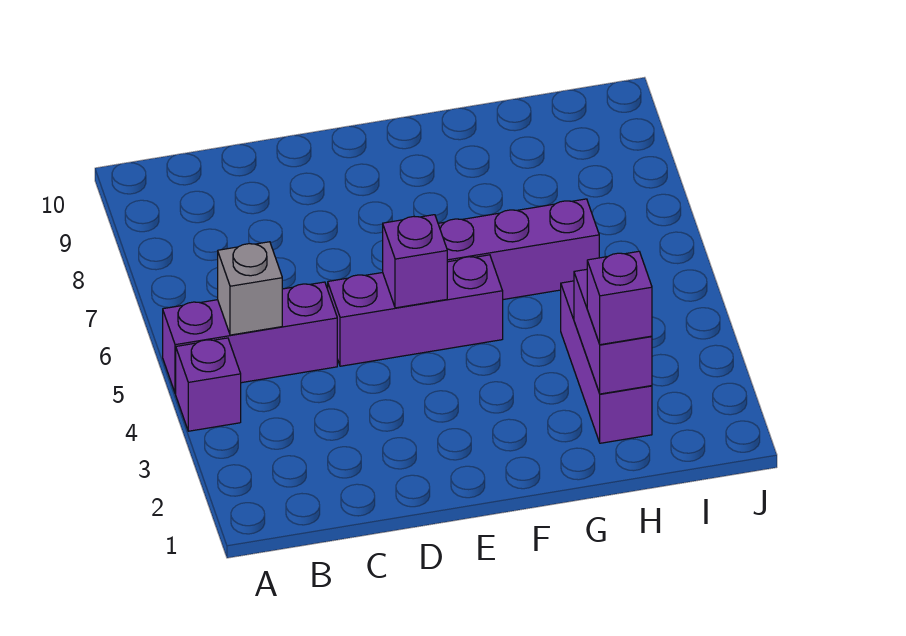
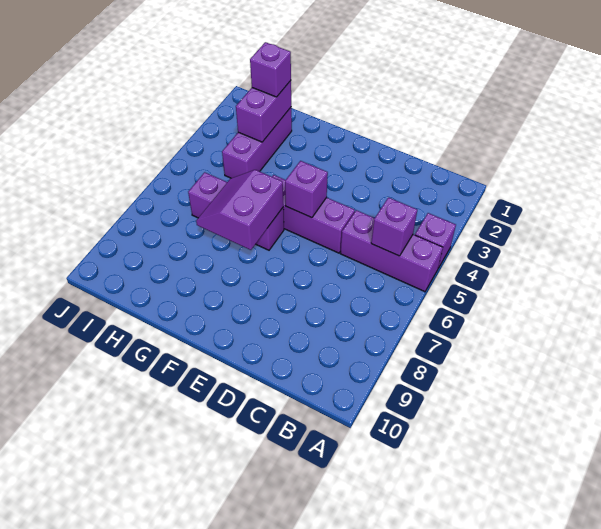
grey 1x1 brick [218,242,282,335] -> purple 1x1 brick [371,198,417,256]
none -> purple 2x2 slope [196,170,283,250]

